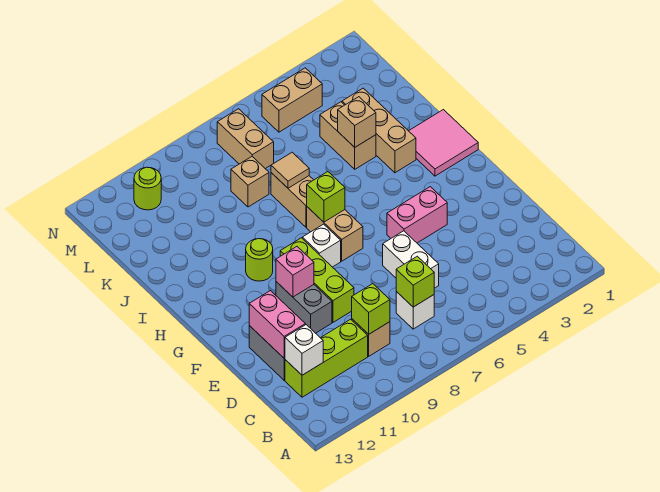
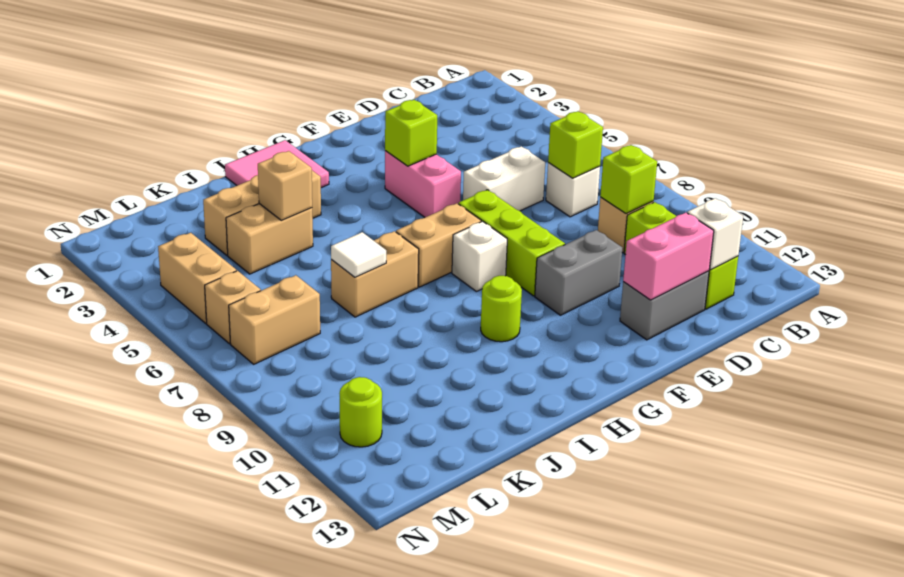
lime 1x3 brick [280,238,354,322] -> lime 1x3 brick turned to [458,190,565,296]
pink 1x1 brick [276,247,314,297] -> none
lime 1x1 brick [307,172,345,222] -> lime 1x1 brick moved to [385,100,437,166]
tan 1x1 tile [271,152,309,188] -> white 1x1 tile [331,232,386,277]
tan 1x1 brick [231,157,269,207] -> tan 1x1 brick moved to [205,271,261,344]

